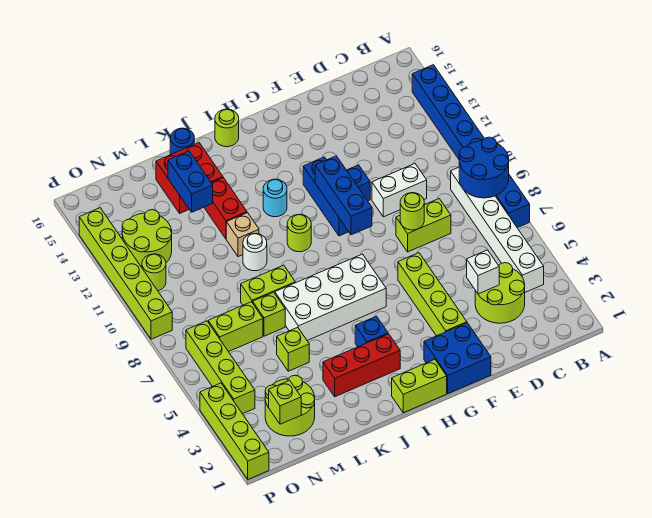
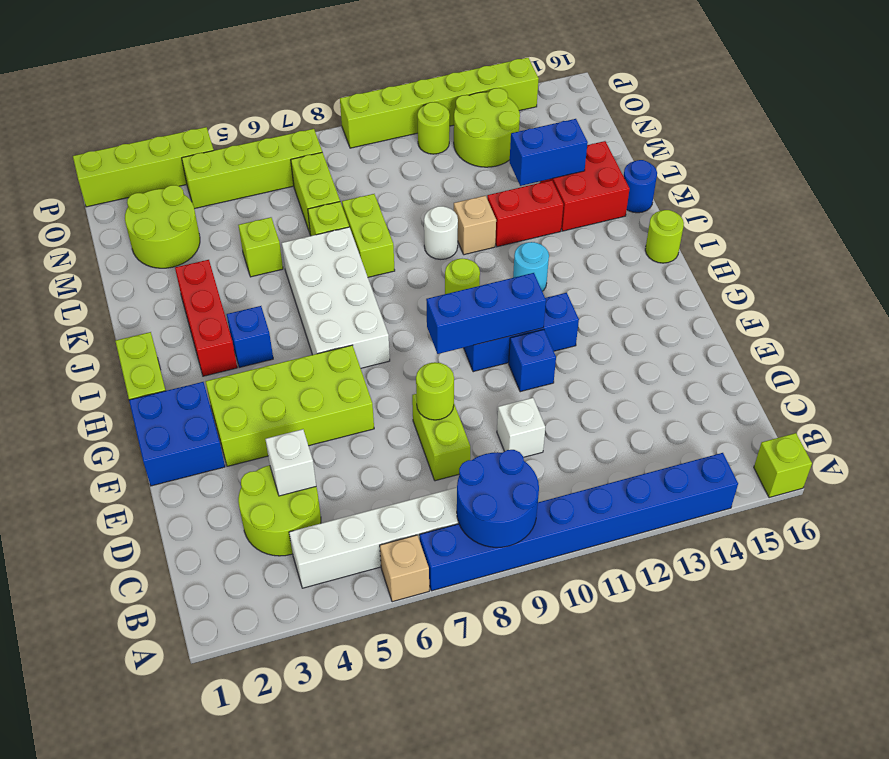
none -> tan 1x1 brick [380,535,429,602]
white 1x2 brick [372,164,427,217] -> white 1x1 brick [497,397,545,457]
lime 1x4 brick [398,253,467,336] -> lime 2x4 brick [206,345,374,466]
lime 1x1 brick [269,380,301,424] -> lime 1x1 brick moved to [754,433,812,498]

